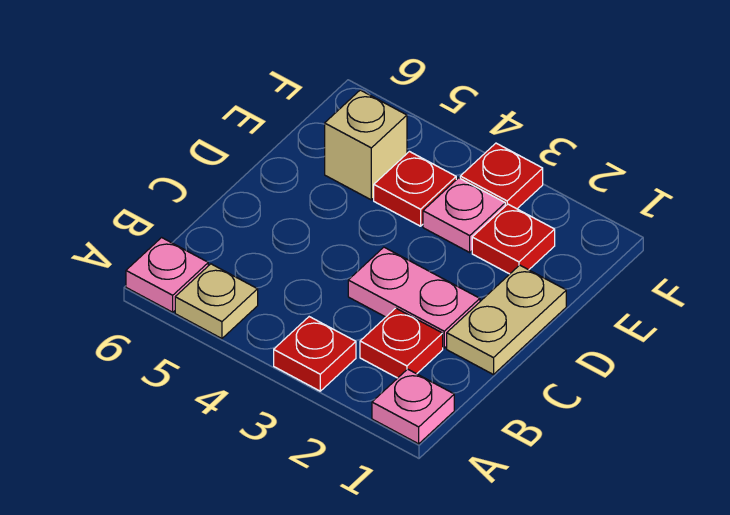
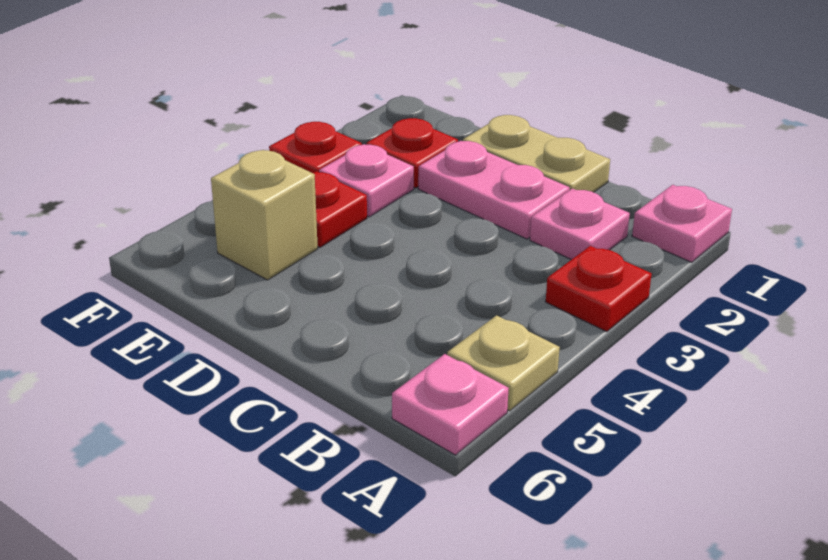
red 1x1 plate [360,308,443,378] -> pink 1x1 plate [530,189,630,260]
pink 1x2 plate [348,247,480,348] -> pink 1x2 plate turned to [418,141,570,239]

